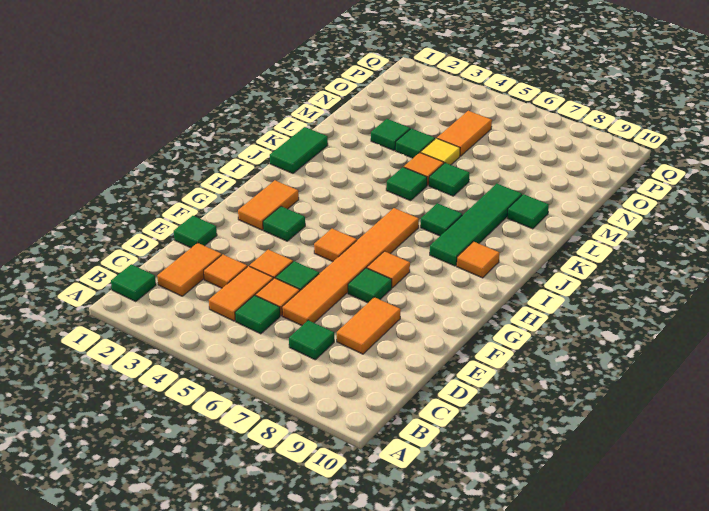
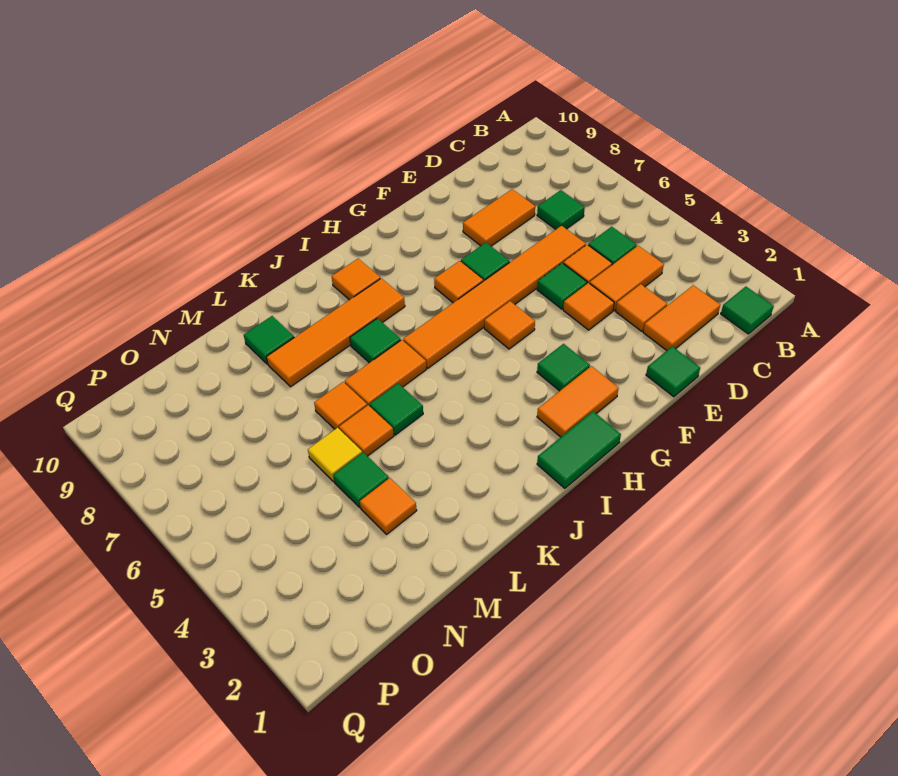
green 1x4 tile [430,184,522,266] -> orange 1x4 tile [266,278,405,387]
green 1x2 tile [270,127,328,173] -> green 1x2 tile moved to [537,411,621,488]
green 1x1 tile [429,163,469,196] -> orange 1x1 tile [314,382,367,429]
green 1x1 tile [371,119,410,150] -> orange 1x1 tile [360,478,417,534]
orange 1x2 tile [437,111,492,156] -> orange 1x2 tile moved to [345,340,426,406]

